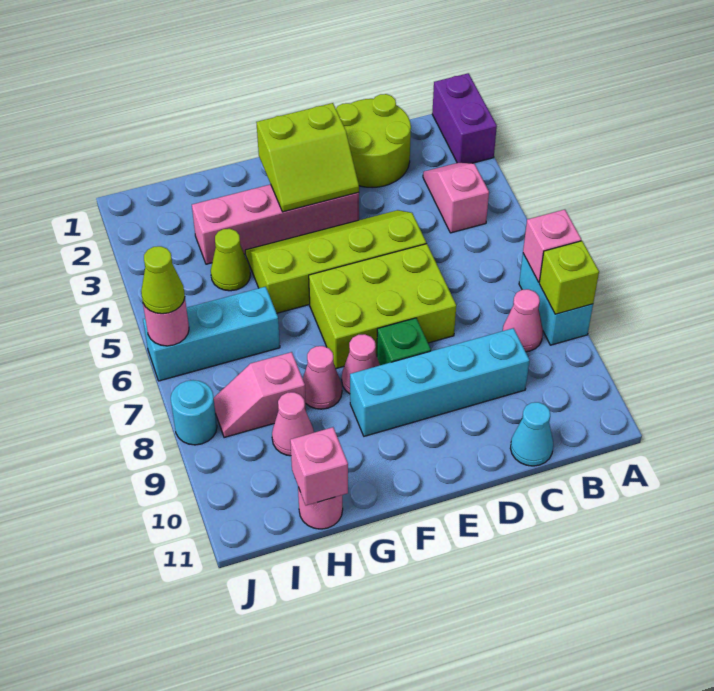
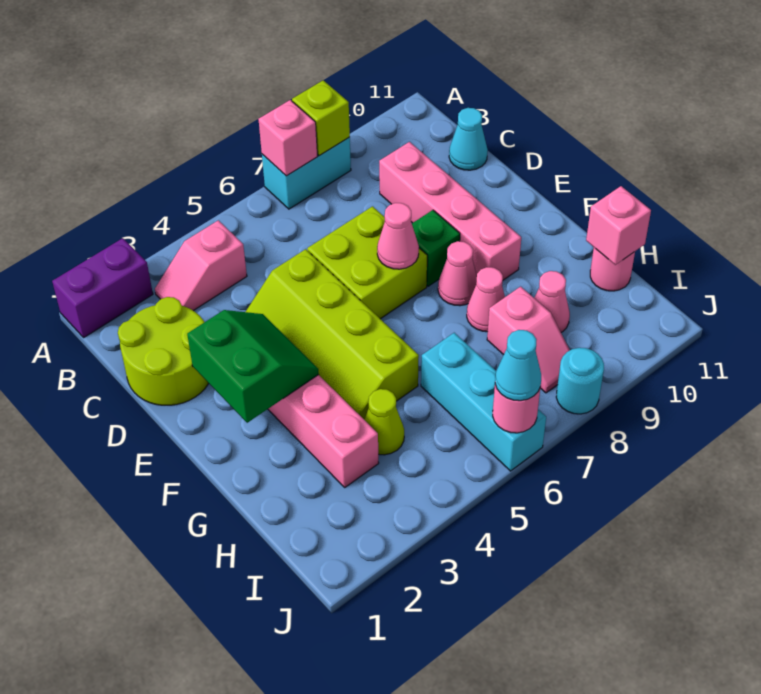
pink 1x1 cone [503,289,543,352] -> pink 1x1 cone moved to [377,203,419,269]
cyan 1x4 brick [350,328,530,436] -> pink 1x4 brick [379,142,521,280]
lime 2x3 brick [309,244,456,369] -> lime 2x2 brick [307,206,427,319]
lime 2x2 slope [256,103,359,212] -> green 2x2 slope [187,310,319,423]
lime 1x1 cone [141,246,185,314] -> cyan 1x1 cone [495,330,541,401]

